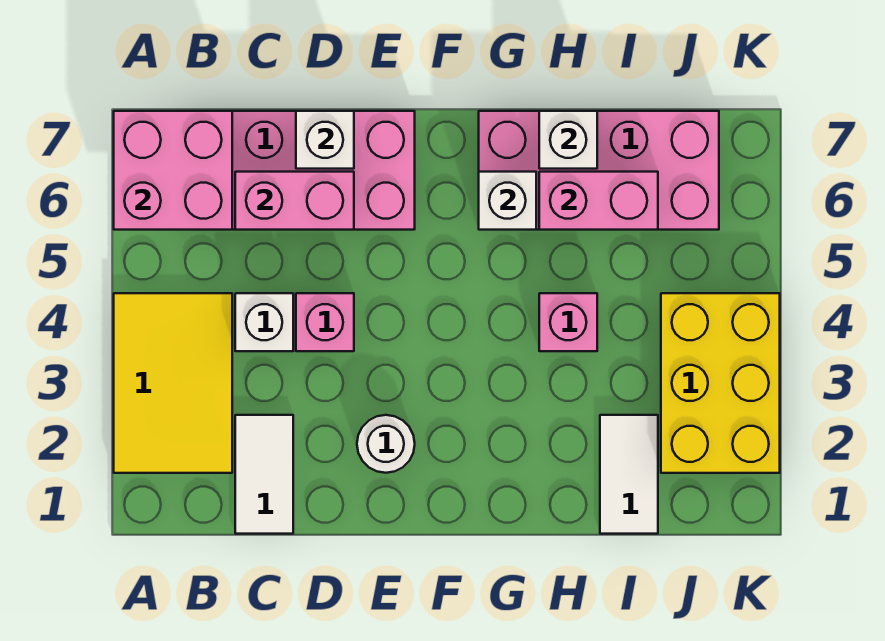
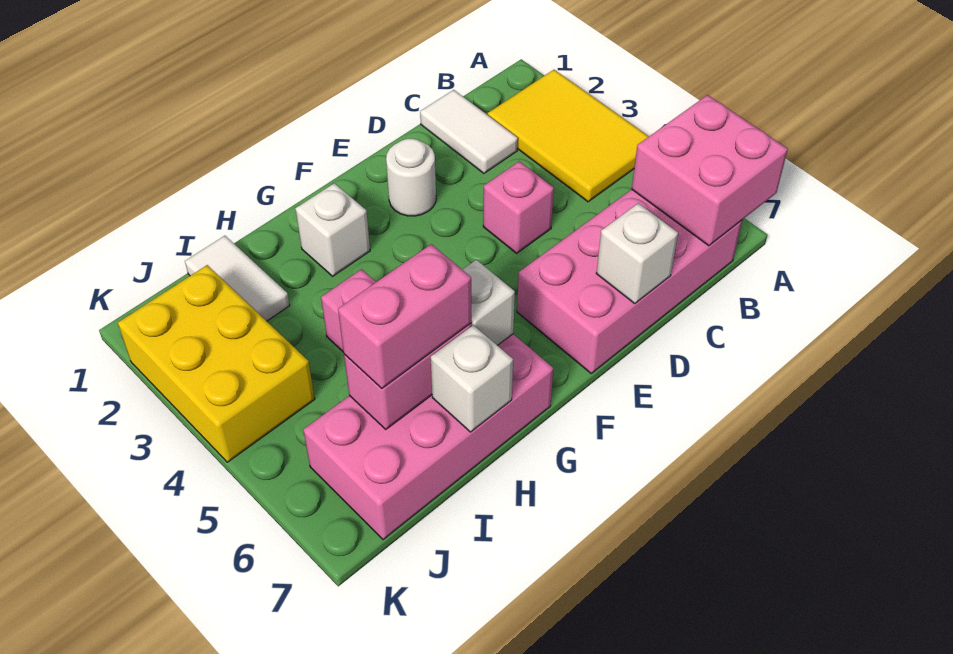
white 1x1 brick [235,293,293,351] -> white 1x1 brick moved to [295,183,370,276]
pink 1x2 brick [235,172,354,230] -> pink 1x2 brick moved to [338,244,471,389]

